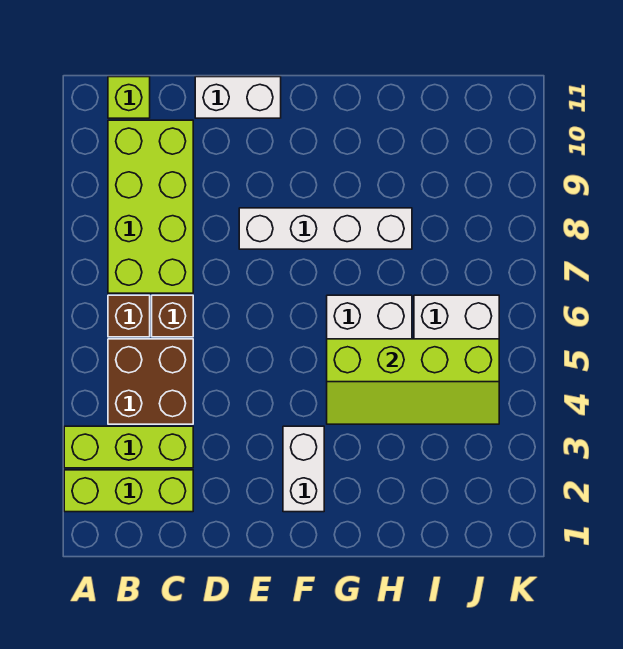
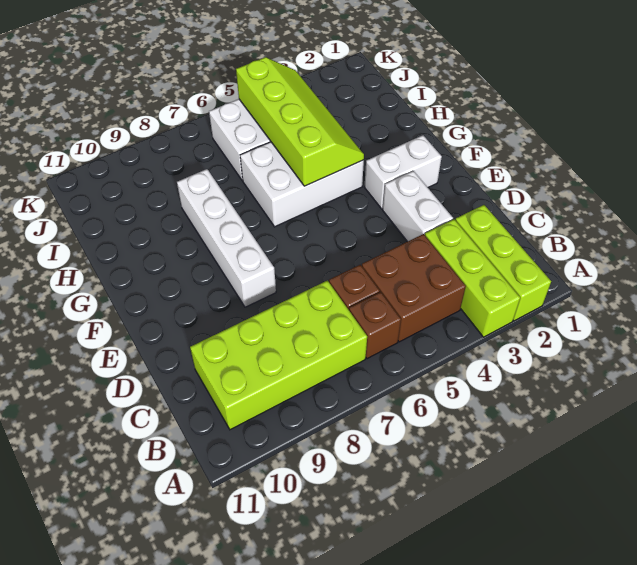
lime 1x1 brick [108,77,150,118] -> none
white 1x2 brick [195,77,281,118] -> white 1x2 brick moved to [383,171,453,242]

